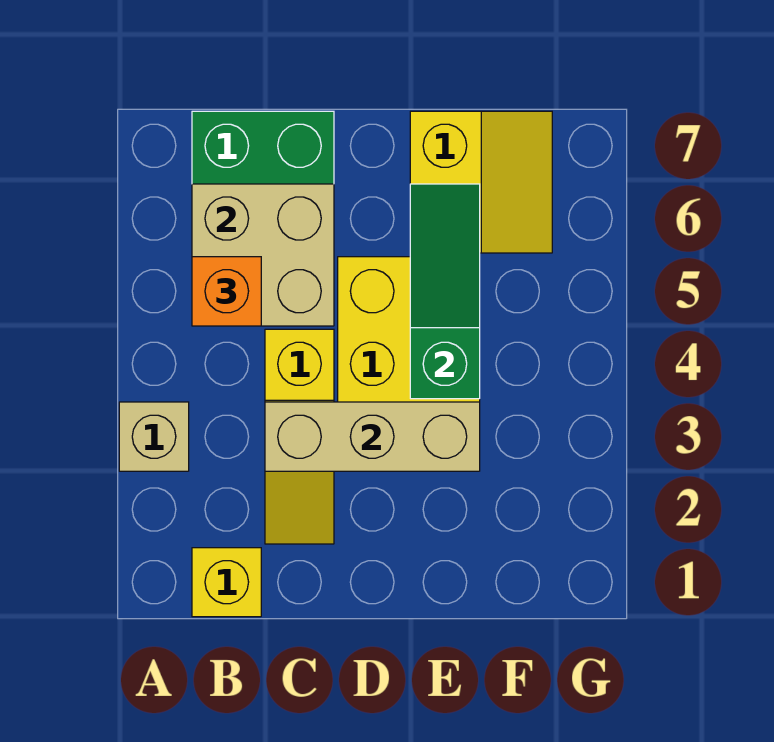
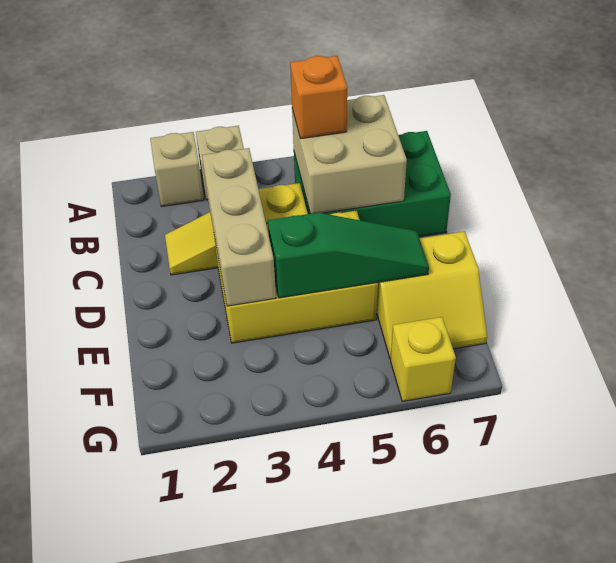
none -> tan 1x1 brick [150,132,204,207]
yellow 1x1 brick [192,548,261,617] -> yellow 1x1 brick moved to [391,317,456,401]

